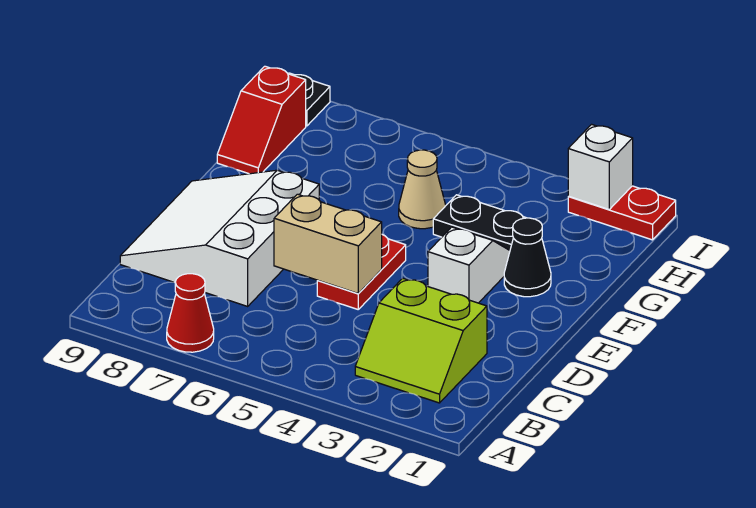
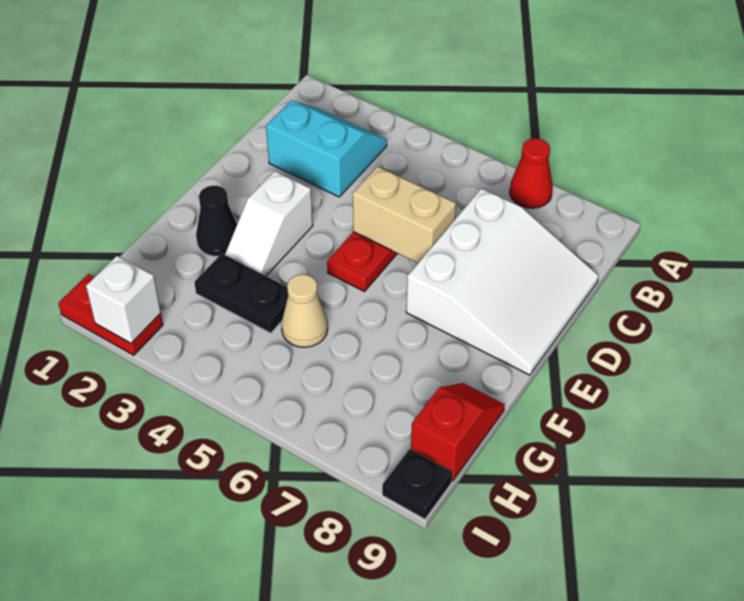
lime 2x2 slope [355,278,487,403] -> cyan 2x2 slope [266,101,387,197]

